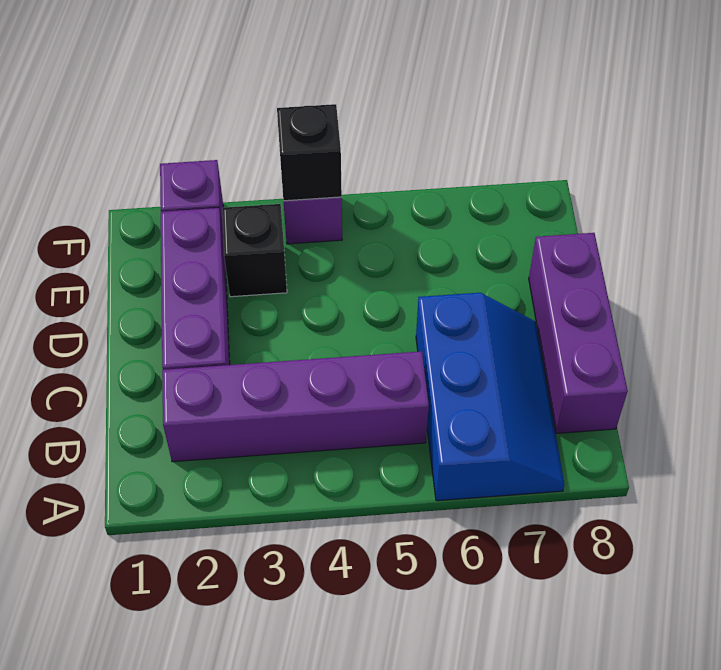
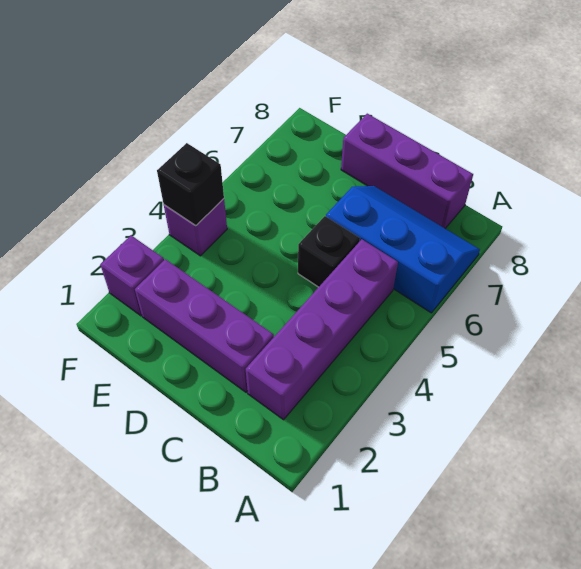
black 1x1 brick [222,204,287,297] -> black 1x1 brick moved to [298,216,360,287]

